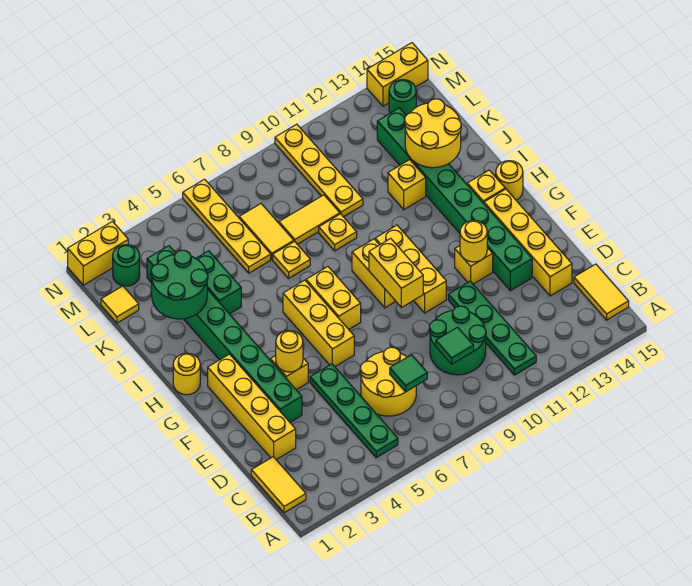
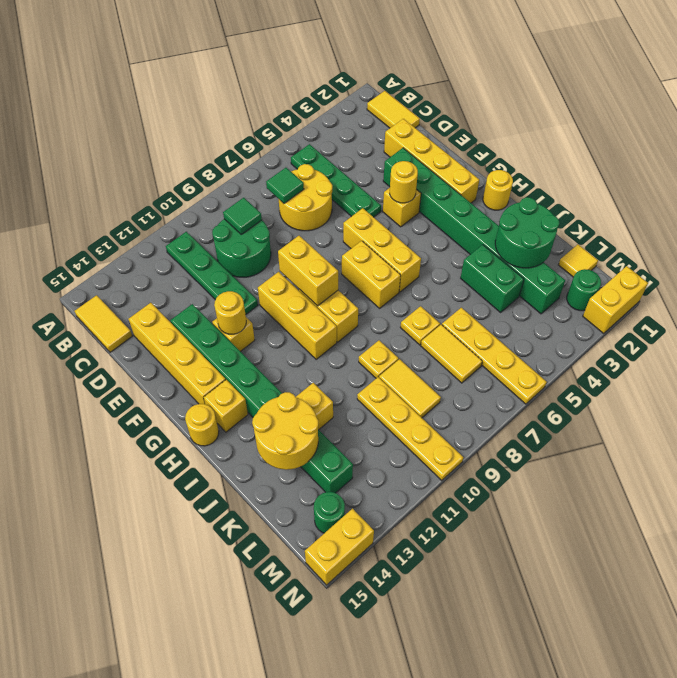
yellow 1x2 tile [279,195,340,244] -> yellow 1x2 tile turned to [379,359,441,418]

